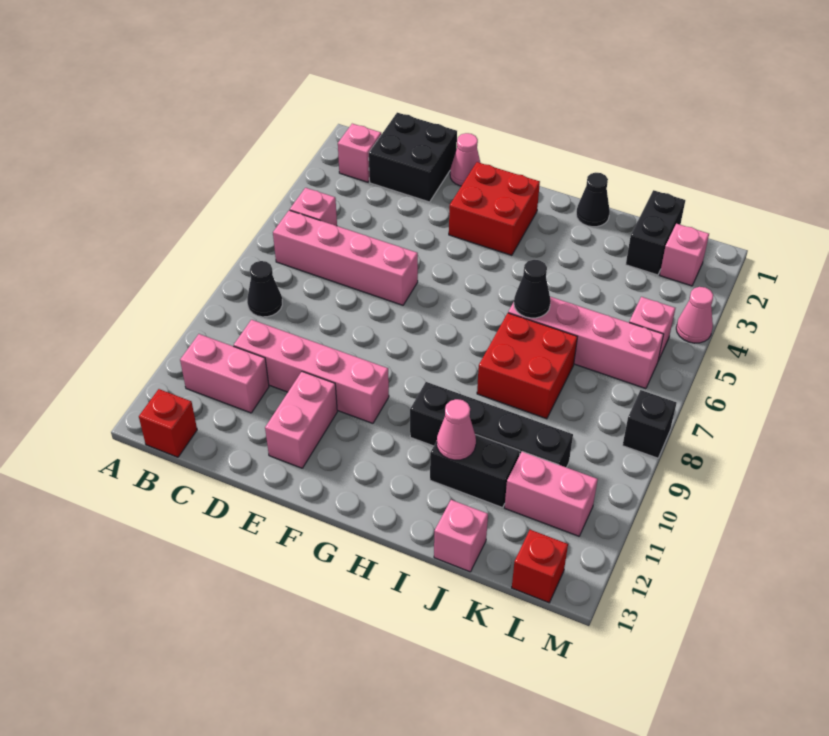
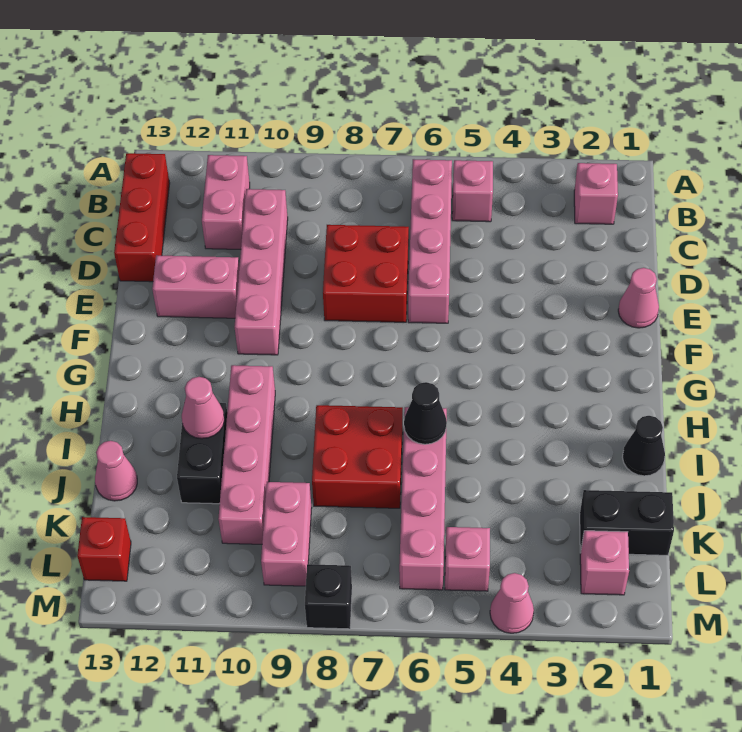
black 1x1 cone [247,261,282,317] -> none
red 1x1 brick [139,389,197,457] -> red 1x3 brick [114,153,170,282]
black 2x2 brick [369,113,457,202] -> none
red 2x2 brick [449,162,540,255] -> red 2x2 brick moved to [323,225,409,322]
black 1x4 brick [410,382,573,467] -> pink 1x4 brick [218,365,275,544]
pink 1x1 brick [434,500,488,572] -> pink 1x1 cone [95,441,137,501]
pink 1x2 brick [505,452,598,536] -> pink 1x2 brick moved to [261,482,312,586]

